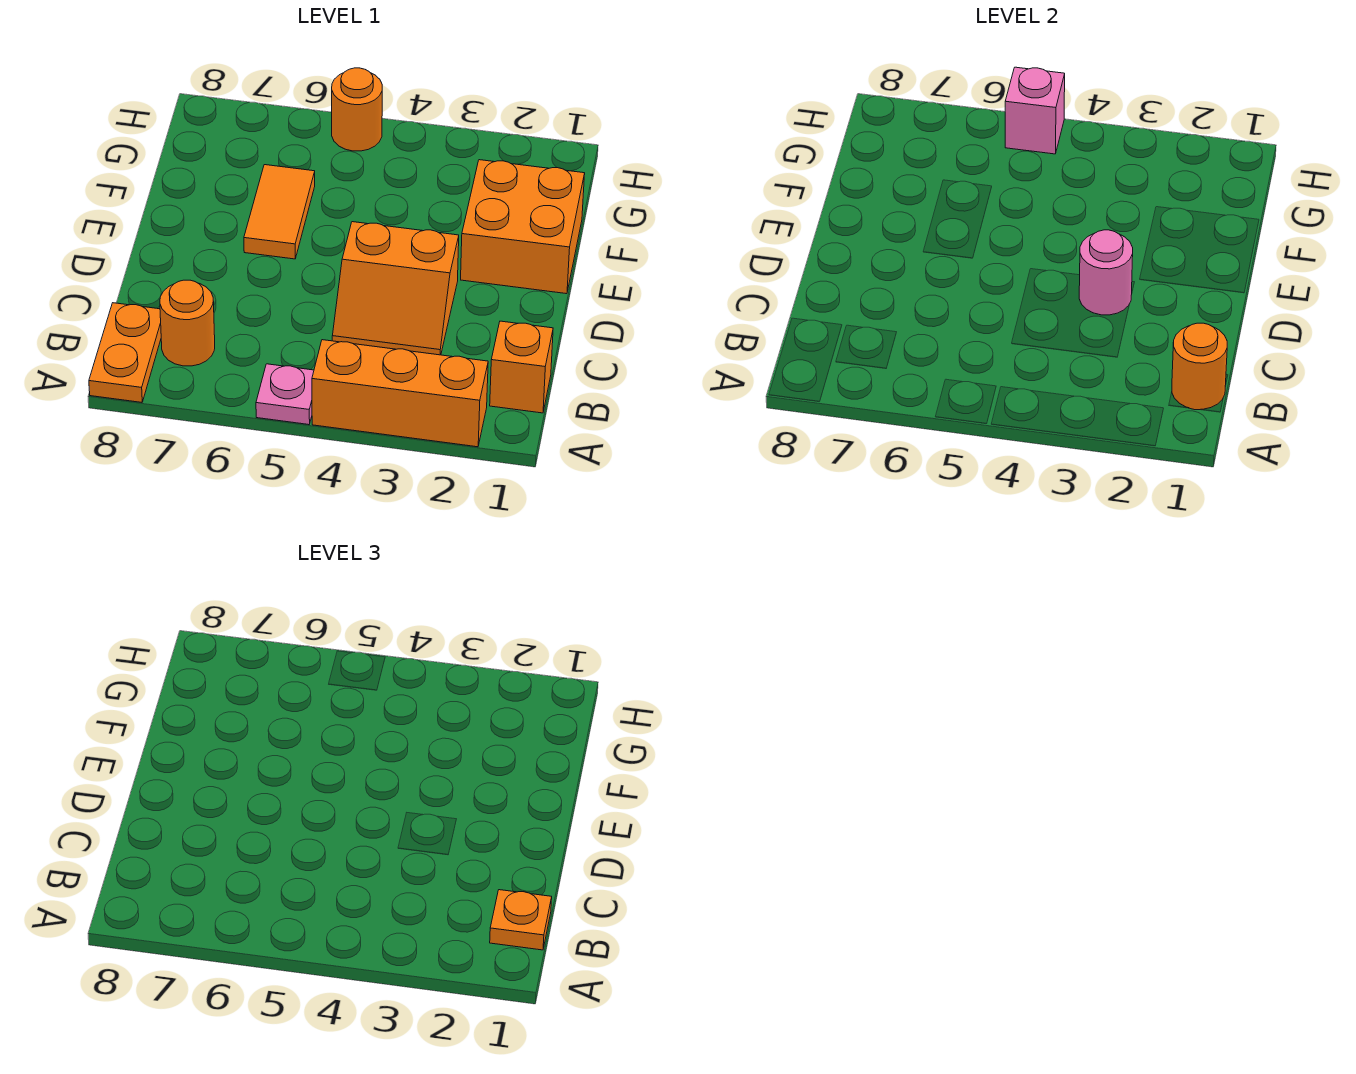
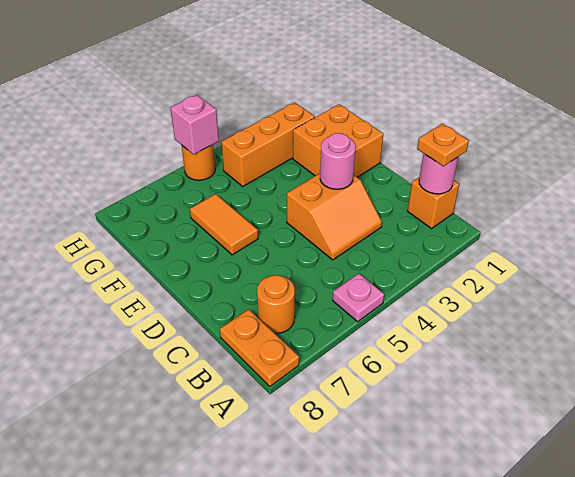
orange 1x3 brick [312,340,488,447] -> orange 1x3 brick moved to [221,102,315,186]
orange 1x1 round brick [1172,323,1227,410] -> pink 1x1 round brick [419,153,458,194]

